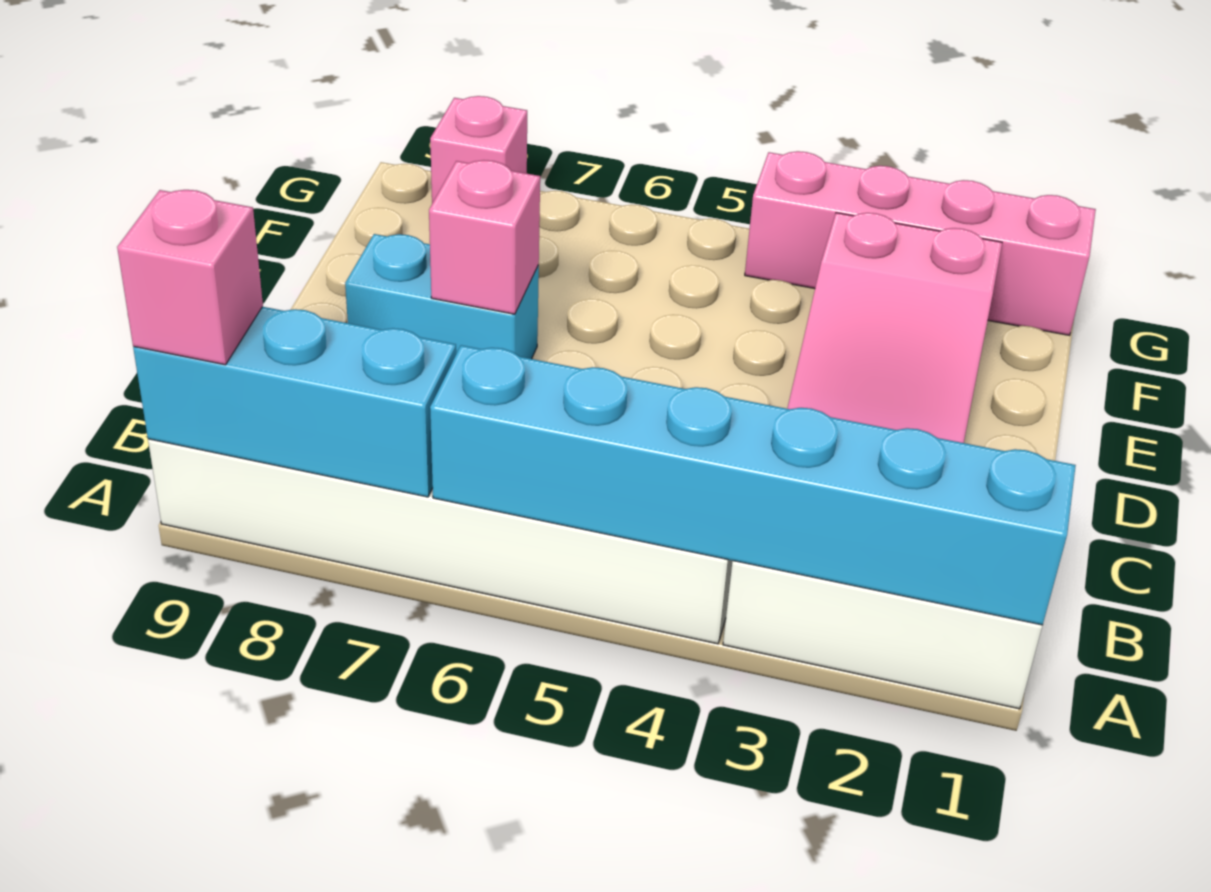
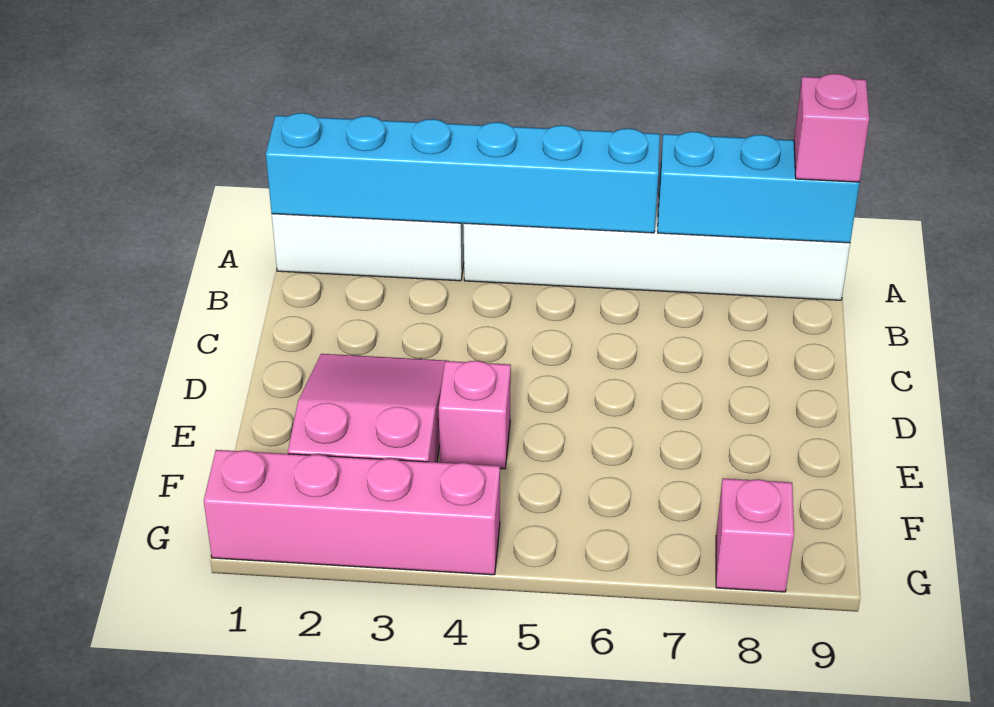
cyan 1x2 brick [345,234,539,359] -> none
pink 1x1 brick [429,160,540,314] -> pink 1x1 brick moved to [439,361,511,469]

